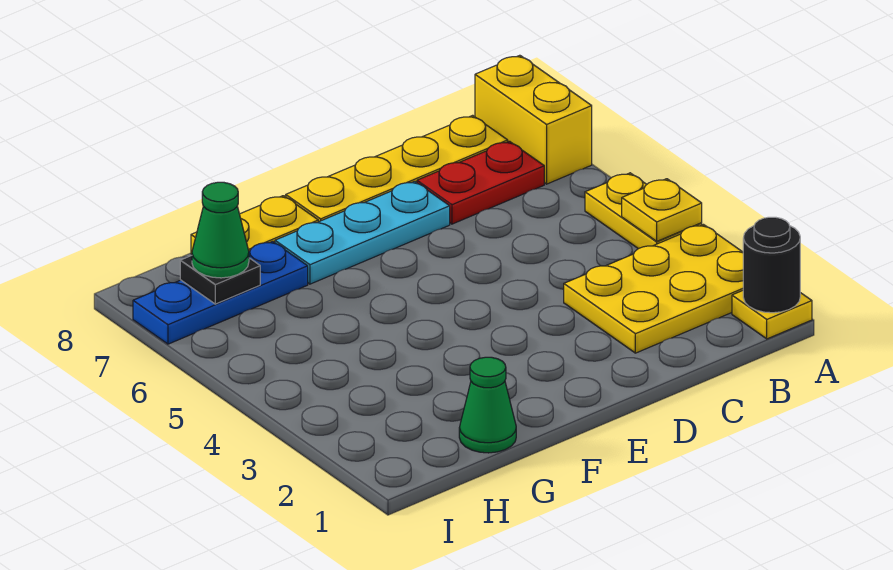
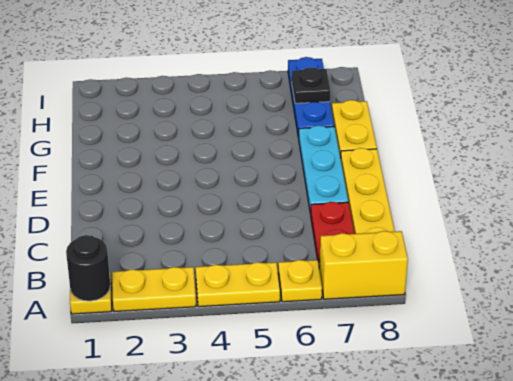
yellow 2x3 plate [564,225,743,353] -> yellow 1x2 plate [112,267,196,312]
yellow 1x1 plate [622,179,702,241] -> yellow 1x1 plate moved to [278,260,322,302]
green 1x1 cone [459,357,516,453] -> none
green 1x1 cone [192,182,249,278] -> none

